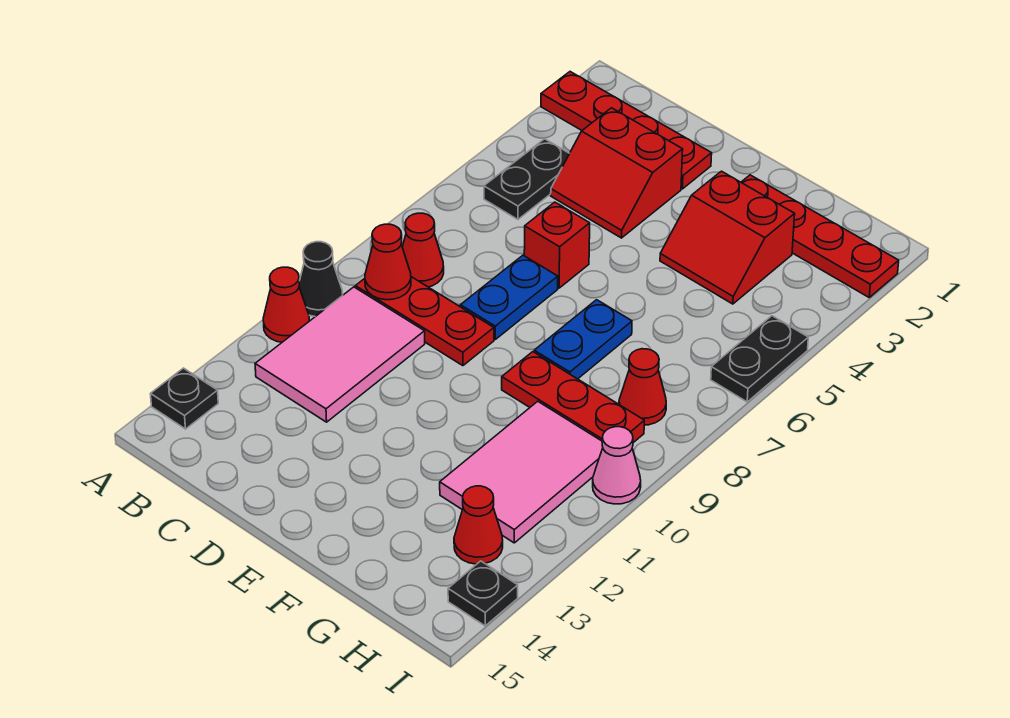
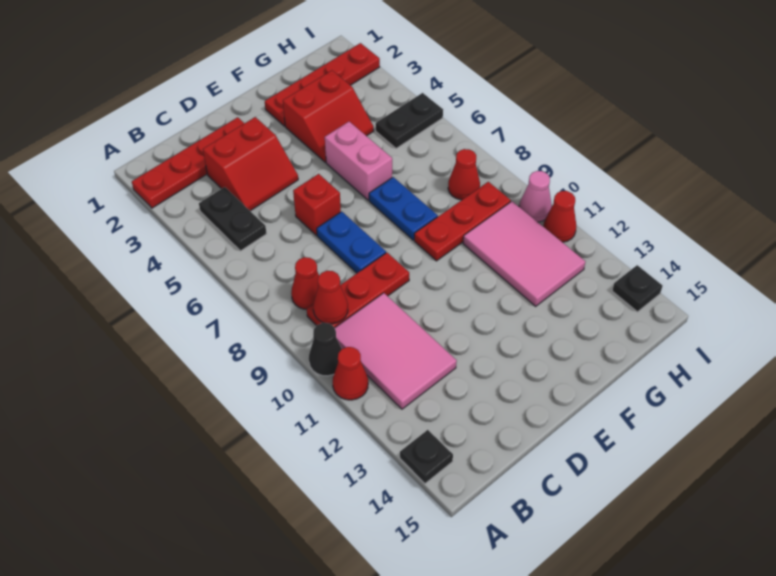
none -> pink 1x2 brick [325,122,392,200]
red 1x1 cone [454,486,503,564] -> red 1x1 cone moved to [543,191,576,242]
black 1x2 plate [711,316,808,402] -> black 1x2 plate turned to [376,93,443,148]

